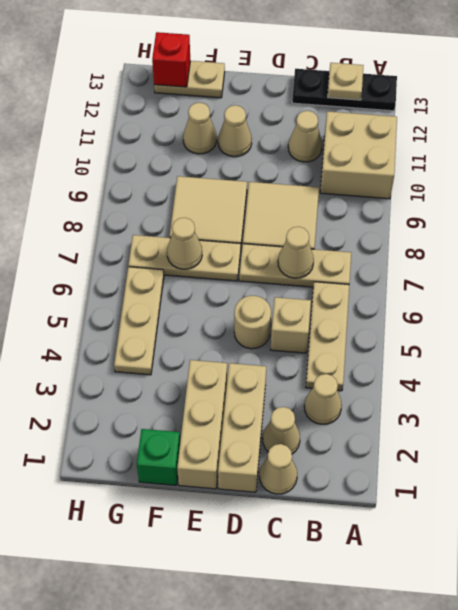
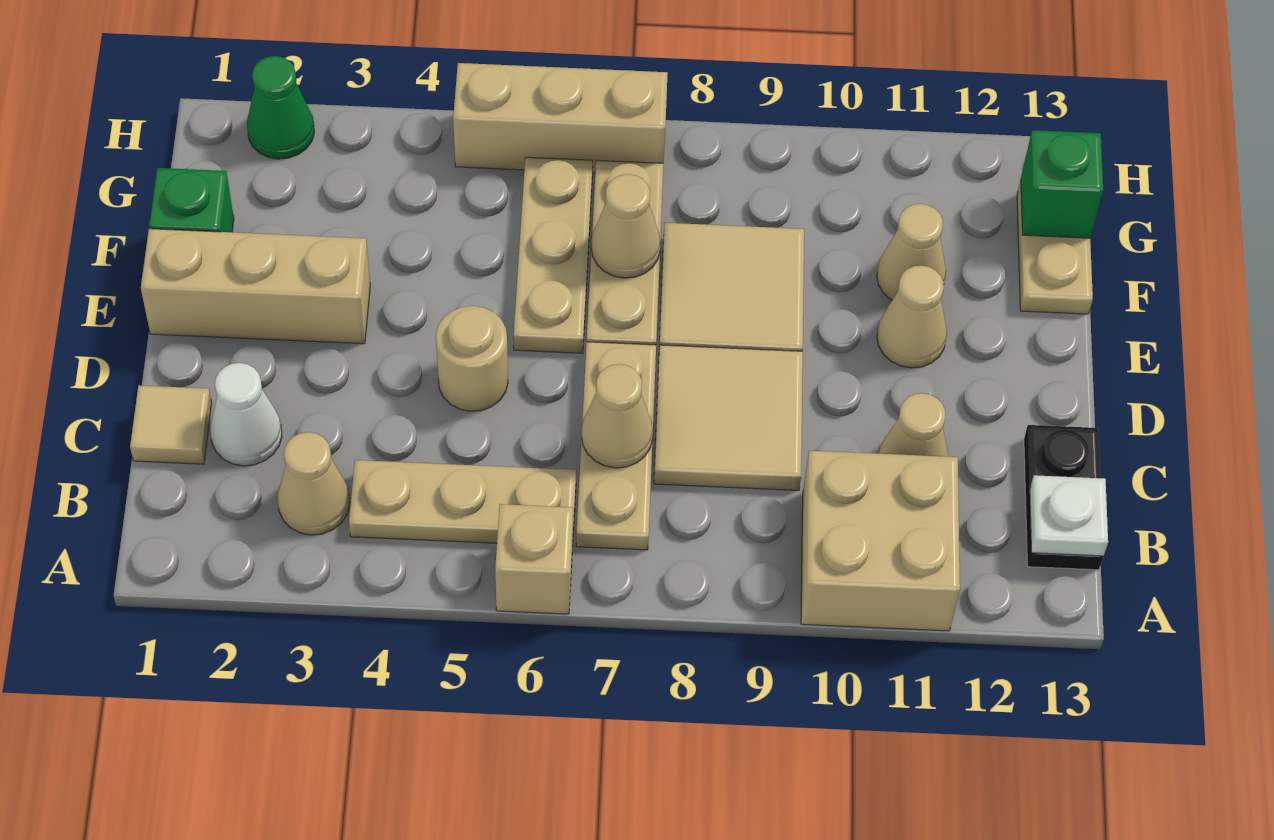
black 1x3 plate [292,69,397,111] -> black 1x2 plate [1024,425,1103,570]
tan 1x1 plate [328,63,364,100] -> white 1x1 plate [1030,475,1108,556]
tan 1x1 cone [260,444,297,494] -> tan 1x1 tile [130,385,212,464]
tan 1x1 cone [263,407,300,454] -> white 1x1 cone [210,363,282,466]
tan 1x1 brick [271,297,311,353] -> tan 1x1 brick moved to [495,504,573,614]
tan 1x3 brick [218,363,266,492] -> tan 1x3 brick moved to [453,63,668,173]
tan 1x3 plate [114,267,164,375] -> tan 1x3 plate turned to [513,157,593,353]
red 1x1 brick [152,32,190,87] -> green 1x1 brick [1021,130,1103,238]
none -> green 1x1 cone [247,56,314,159]

